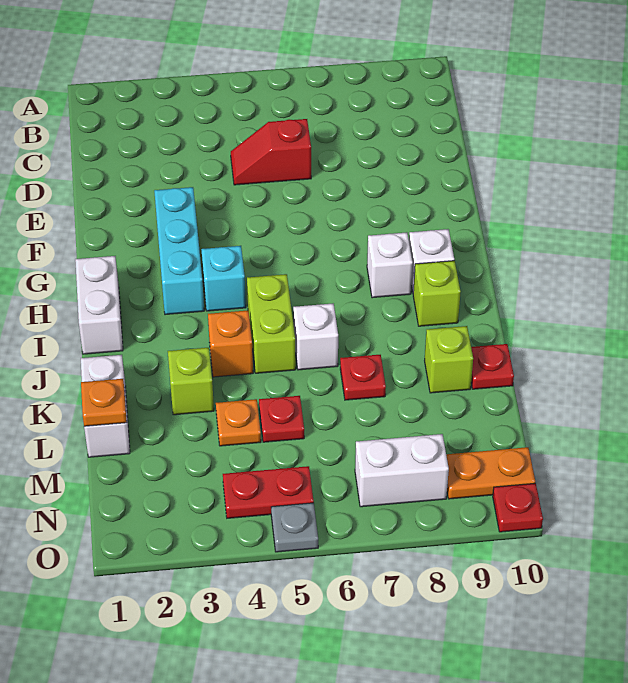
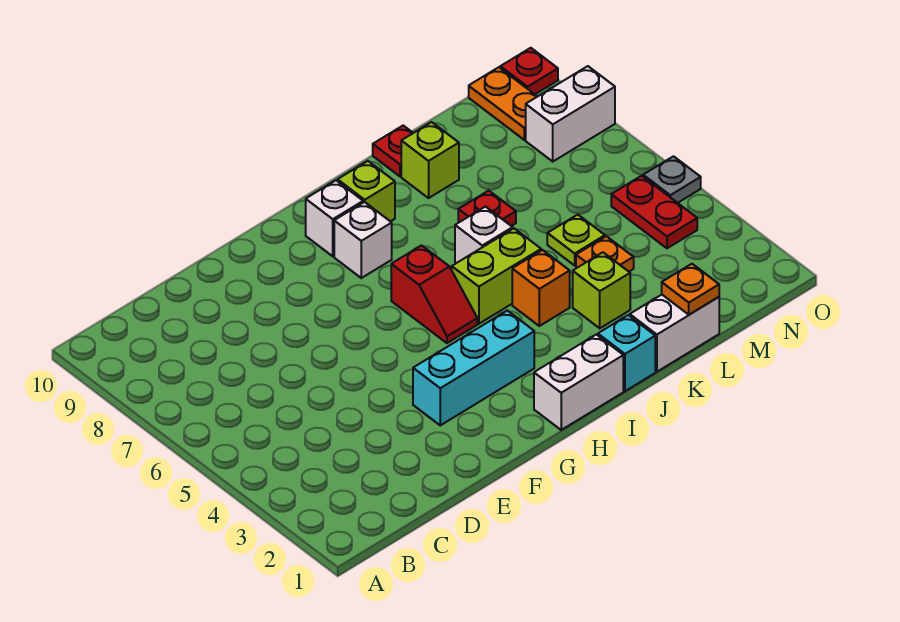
red 1x2 slope [231,119,311,185] -> red 1x2 slope moved to [391,245,477,343]
cyan 1x1 brick [201,246,246,311] -> cyan 1x1 brick moved to [598,315,655,391]
red 1x1 plate [259,396,304,442] -> lime 1x1 plate [547,215,605,265]
white 1x2 brick [355,434,449,507] -> white 1x2 brick turned to [526,66,615,161]

